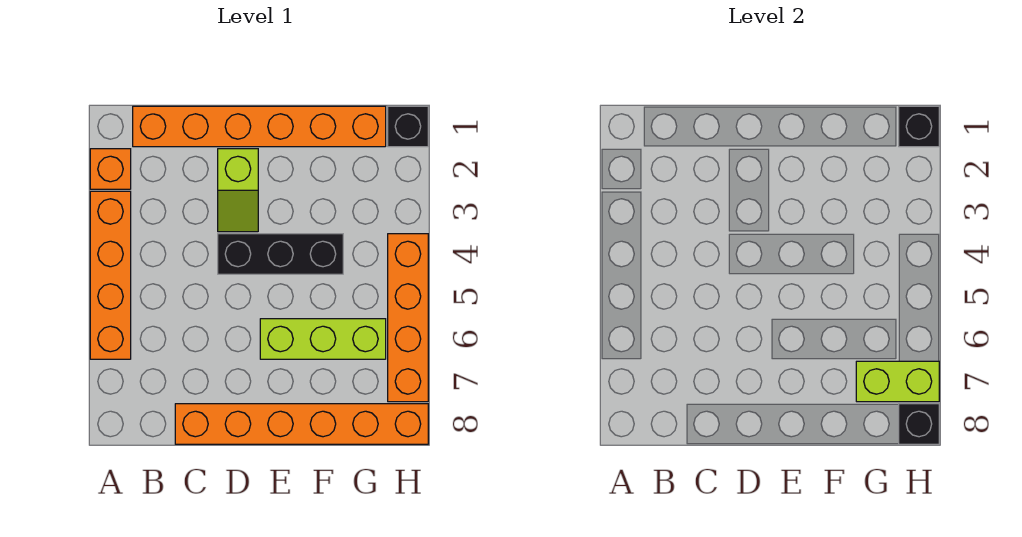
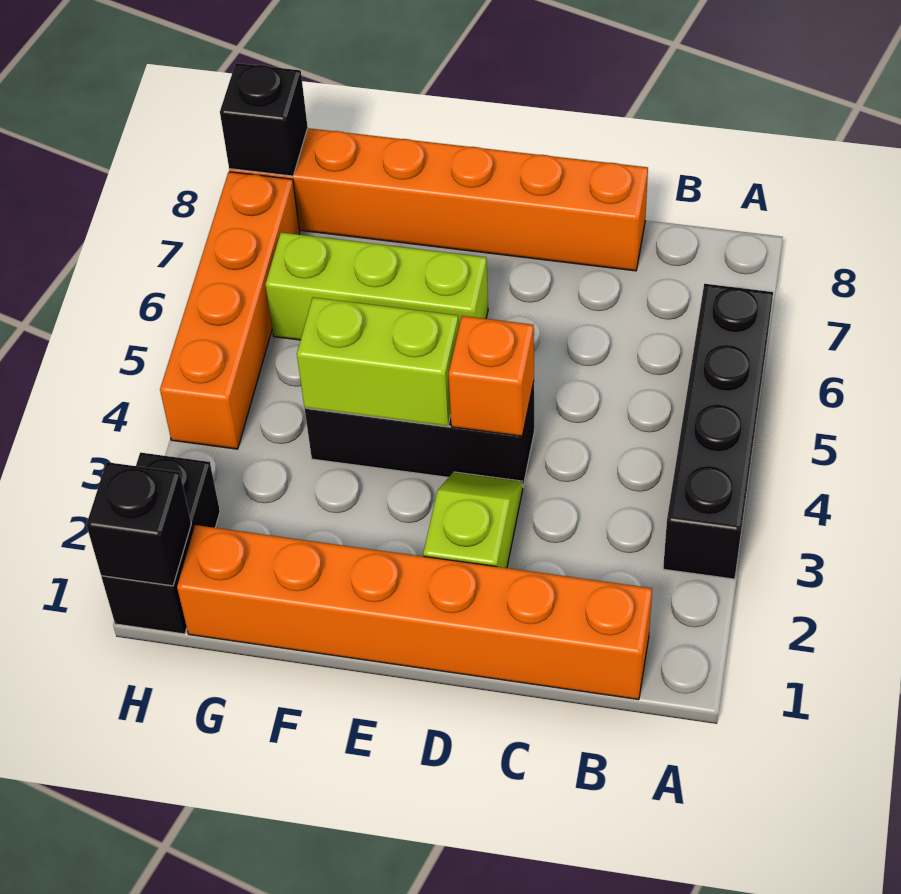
orange 1x1 brick [90,149,131,189] -> orange 1x1 brick moved to [449,316,534,436]
orange 1x4 brick [90,191,131,359] -> black 1x4 brick [663,284,773,579]
lime 1x2 brick [856,361,939,402] -> lime 1x2 brick moved to [297,297,459,427]
black 1x1 brick [388,106,428,147] -> black 1x2 brick [101,453,220,634]

